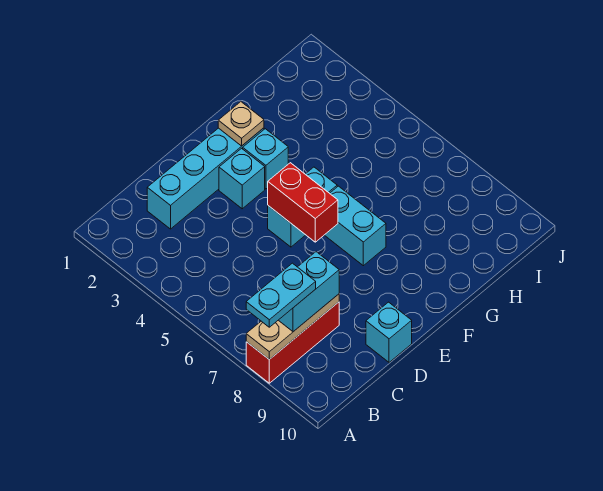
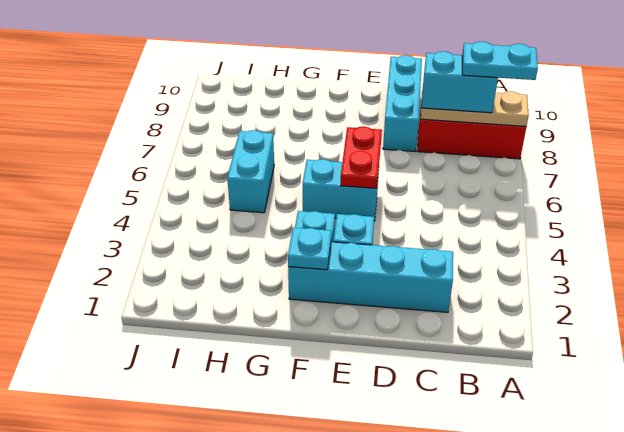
cyan 1x1 brick [366,302,412,362] -> cyan 1x3 brick [383,55,422,151]
red 1x2 brick [268,163,338,242] -> red 1x2 plate [341,126,382,188]
tan 1x1 plate [218,102,264,146] -> cyan 1x1 plate [288,228,331,270]
cyan 1x2 brick [325,186,386,266] -> cyan 1x2 brick moved to [227,130,274,213]

